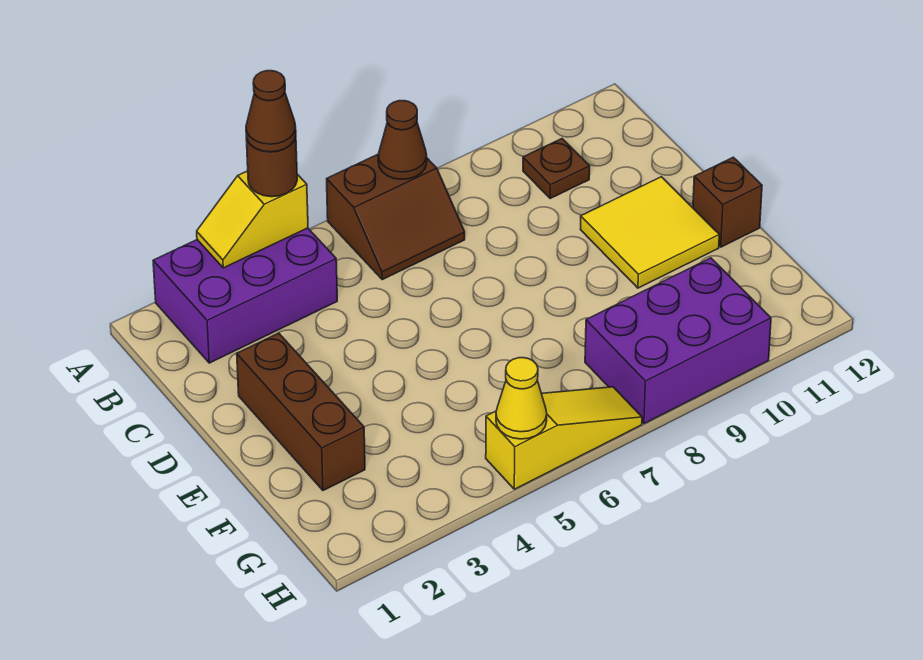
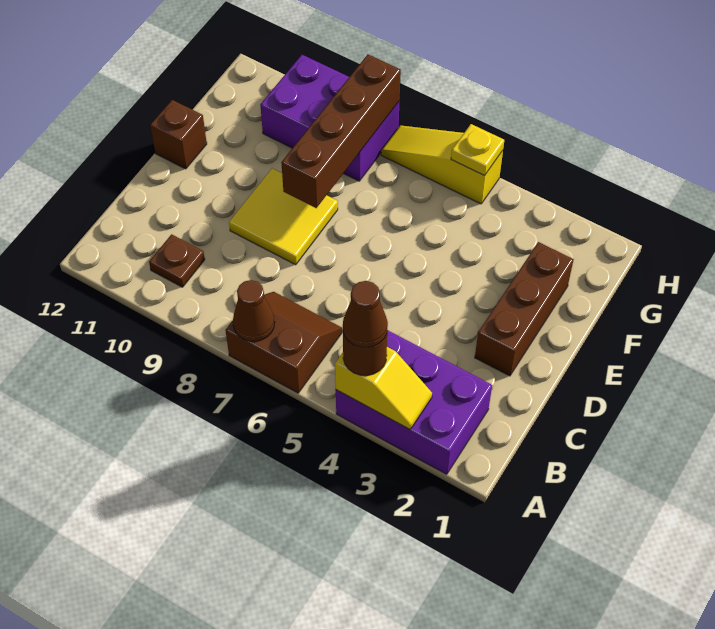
yellow 2x2 tile [581,177,719,288] -> yellow 2x2 tile moved to [229,168,338,265]
none -> brown 1x4 brick [281,54,401,208]
yellow 1x1 cone [496,358,547,439] -> yellow 1x1 plate [451,124,504,176]

